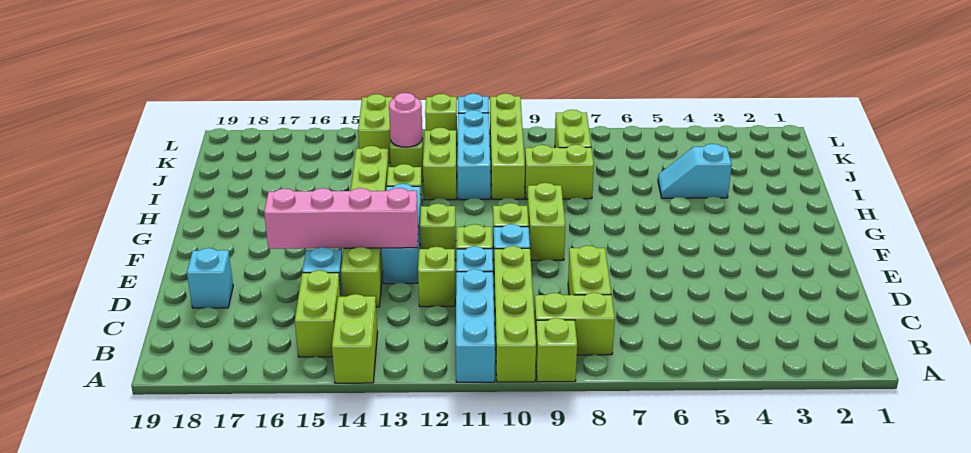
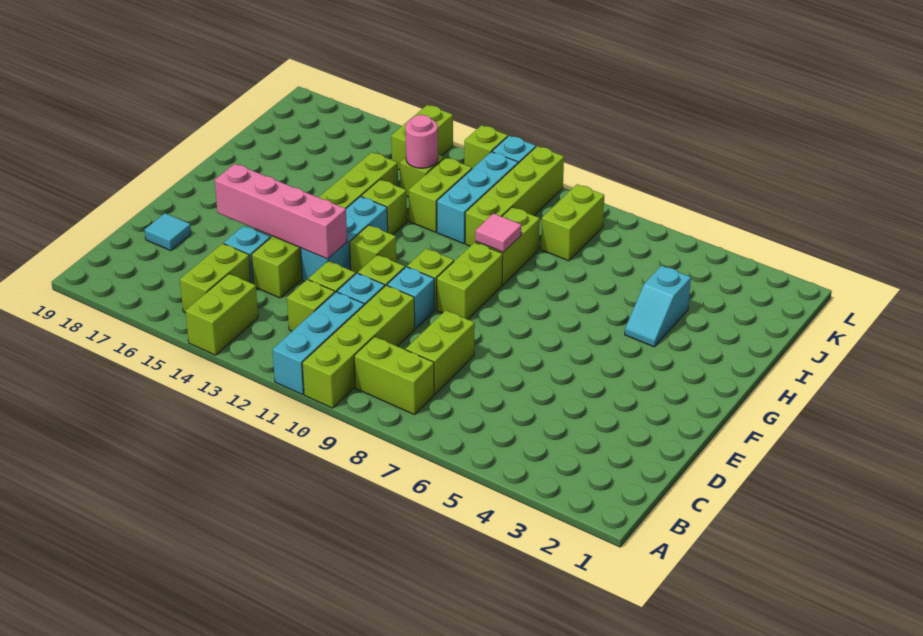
lime 1x1 brick [536,318,577,382] -> lime 1x1 brick moved to [287,279,335,331]
cyan 1x1 brick [187,248,233,308] -> cyan 1x1 tile [145,213,191,251]
none -> pink 1x1 tile [475,214,522,252]
cyan 1x2 slope [658,144,732,198] -> cyan 1x2 slope turned to [625,266,691,347]
lime 1x2 brick [525,145,594,199] -> lime 1x2 brick turned to [475,207,540,285]

